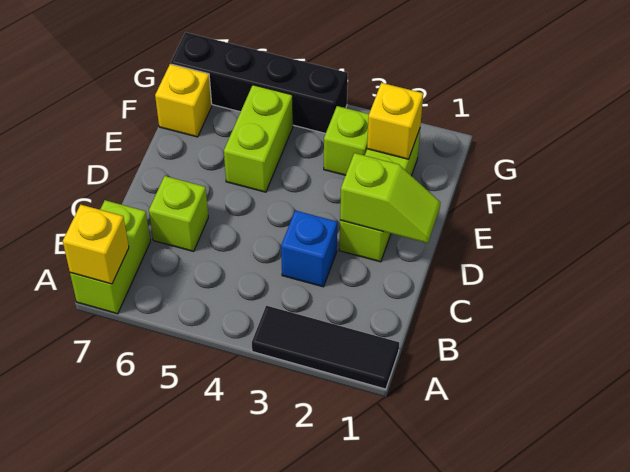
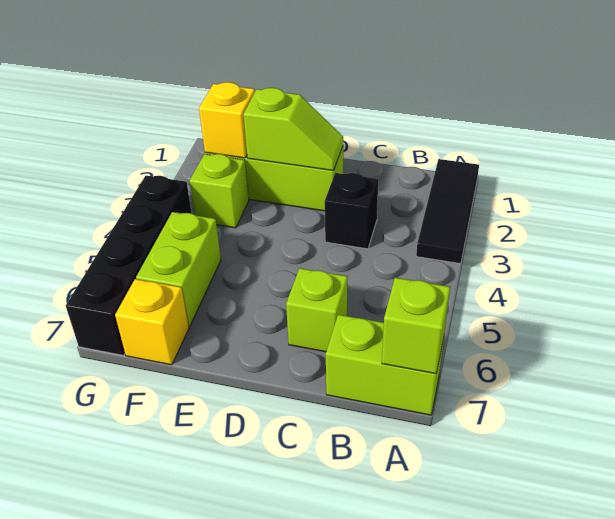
yellow 1x1 brick [63,205,129,284] -> lime 1x1 brick [382,278,450,374]
blue 1x1 brick [281,211,337,287] -> black 1x1 brick [325,173,378,249]
lime 1x2 slope [340,153,441,243] -> lime 1x2 slope turned to [244,88,343,171]
lime 1x2 brick [224,85,293,192] -> lime 1x2 brick turned to [136,212,221,327]

